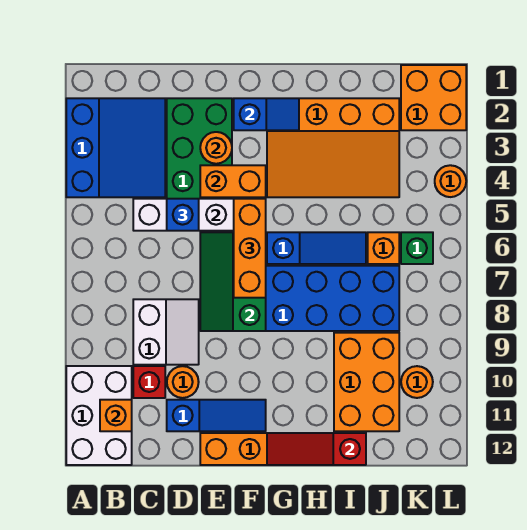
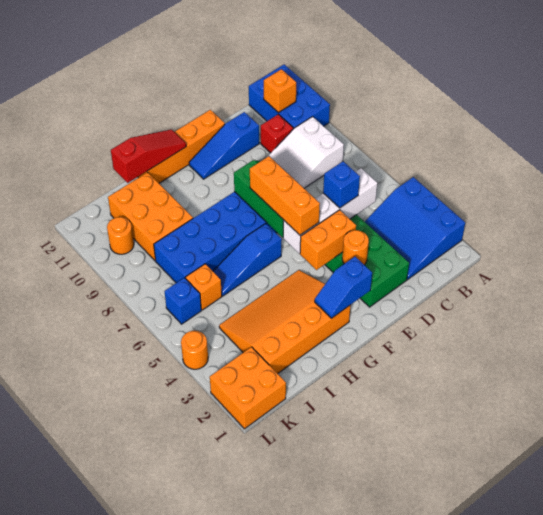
white 2x3 brick [66,366,132,465] -> blue 2x3 brick [249,65,330,129]
white 2x2 slope [133,299,199,365] -> white 2x3 slope [267,117,344,188]
orange 1x1 round brick [167,366,199,398] -> none
green 1x1 brick [401,232,433,264] -> blue 1x1 brick [165,278,201,324]

